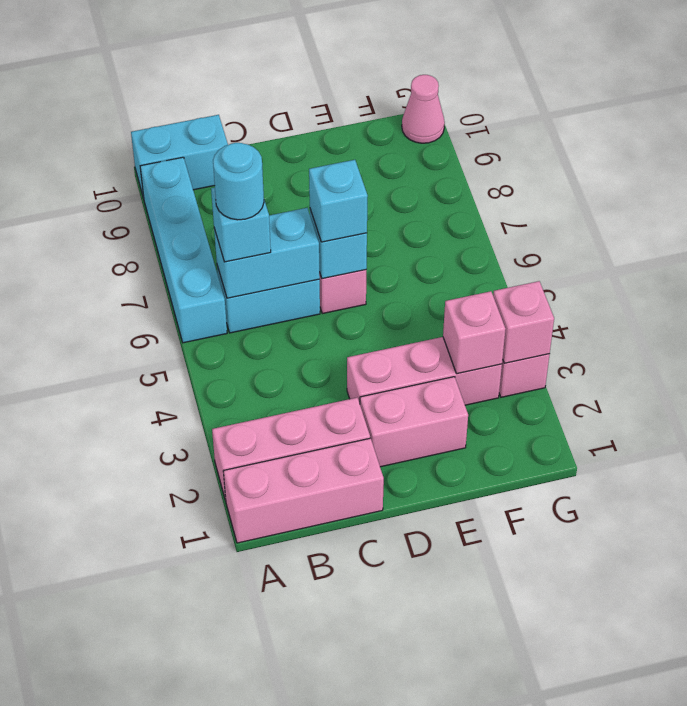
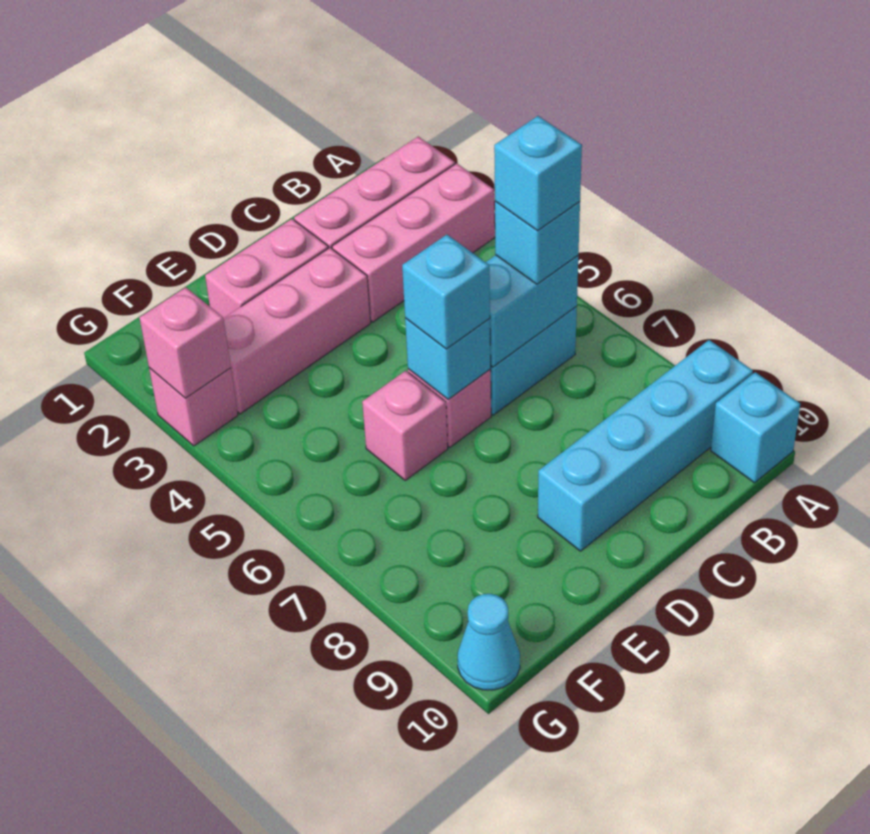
pink 1x3 brick [223,438,384,543] -> pink 1x3 brick moved to [332,163,495,322]
cyan 1x4 brick [140,157,227,343] -> cyan 1x4 brick turned to [538,340,753,551]
cyan 1x2 brick [131,115,228,198] -> cyan 1x1 brick [711,372,800,483]
cyan 1x1 round brick [213,143,264,220] -> cyan 1x1 brick [494,116,582,231]
pink 1x1 brick [443,291,505,374] -> pink 1x1 brick moved to [362,371,448,480]
pink 1x1 cone [402,75,445,143] -> cyan 1x1 cone [458,594,520,690]

